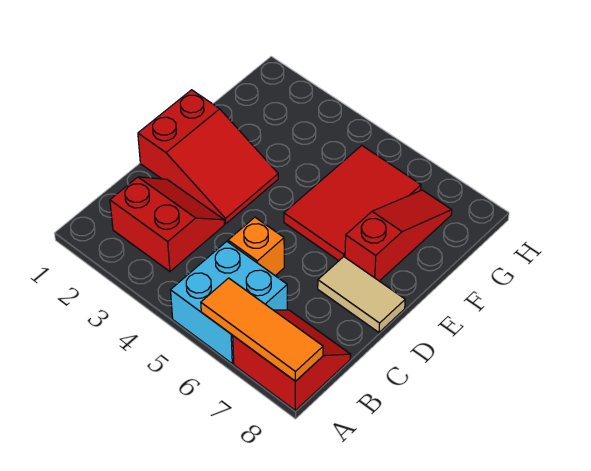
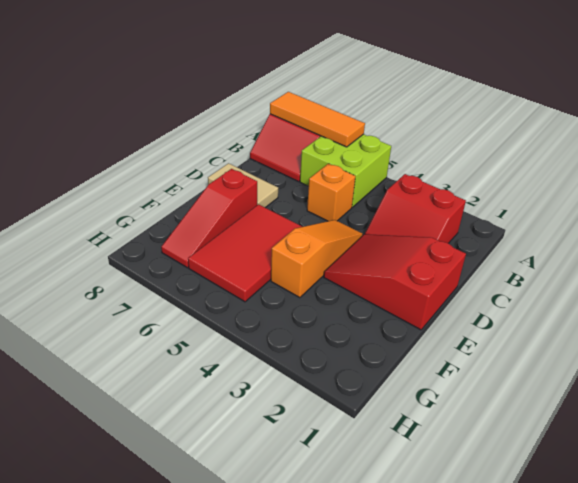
cyan 2x2 brick [171,241,287,363] -> lime 2x2 brick [300,134,391,207]
none -> orange 1x3 slope [271,220,363,298]

